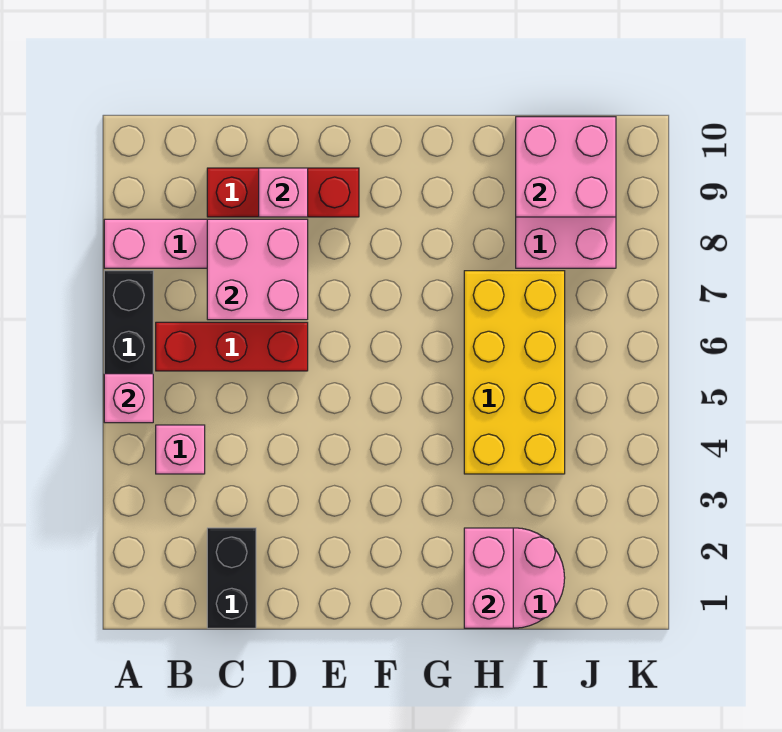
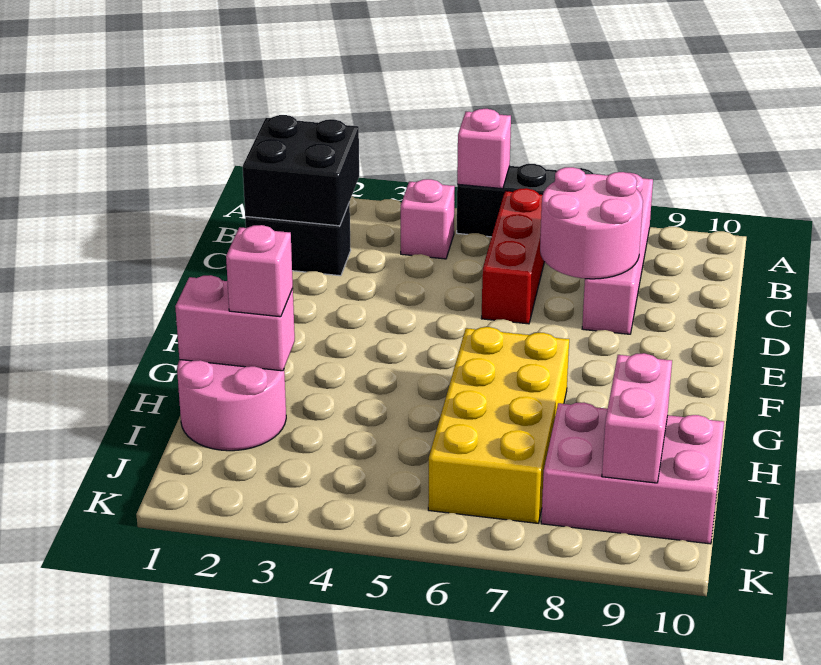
none -> black 2x2 brick [243,115,359,226]
pink 2x2 brick [207,219,308,320] -> pink 2x2 round brick [540,167,643,279]
red 1x3 brick [207,168,359,217] -> none
pink 1x1 brick [259,168,308,217] -> pink 1x1 brick moved to [226,225,293,317]
yellow 2x4 brick [464,271,565,474] -> yellow 2x4 brick turned to [428,327,569,523]
pink 2x2 brick [516,117,616,217] -> pink 1x2 brick [602,353,672,483]

